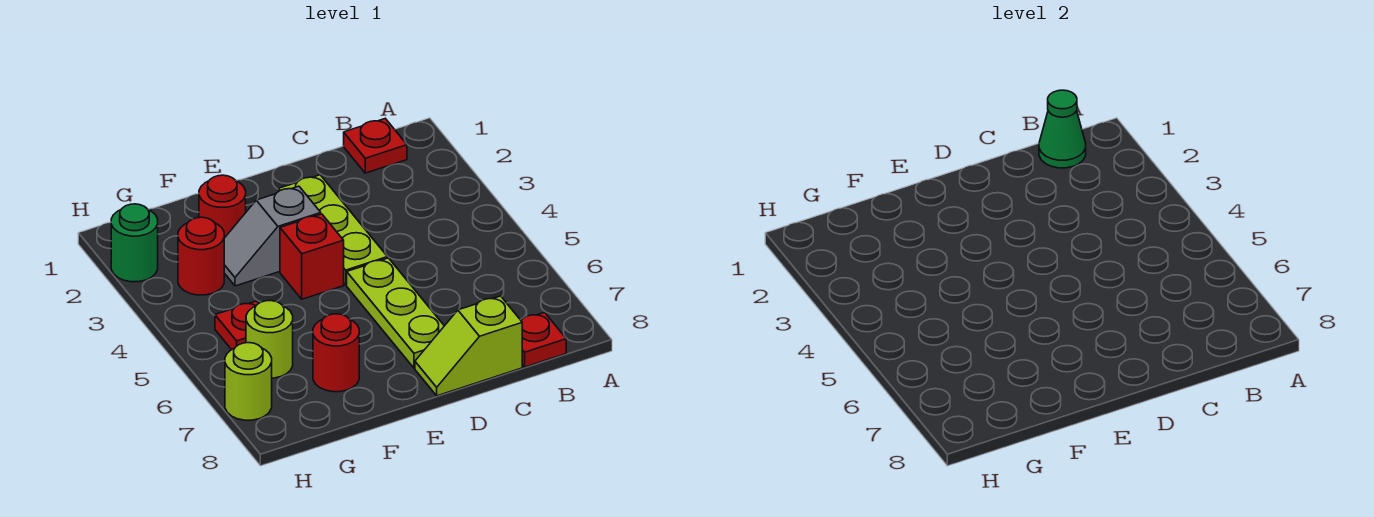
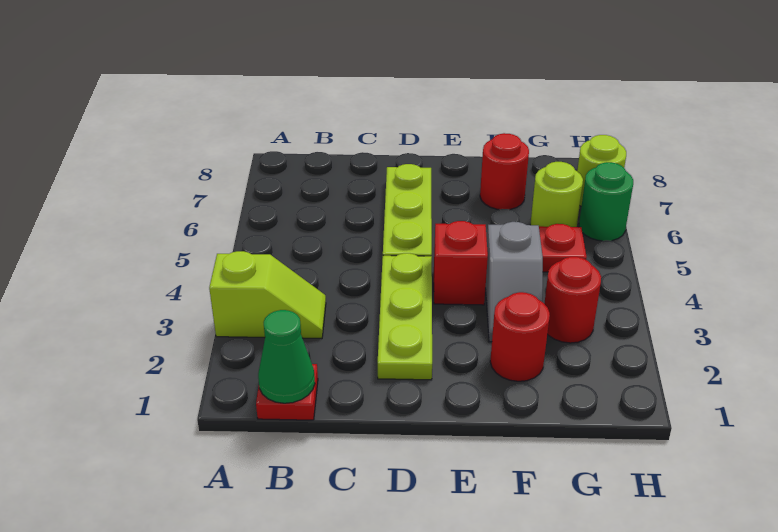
red 1x1 plate [521,313,566,367] -> none
lime 1x2 slope [415,296,522,396] -> lime 1x2 slope moved to [209,251,326,339]
grey 1x2 slope [224,186,321,286] -> grey 1x2 slope turned to [486,222,543,342]
green 1x1 round brick [111,204,158,282] -> green 1x1 round brick moved to [579,162,633,241]

